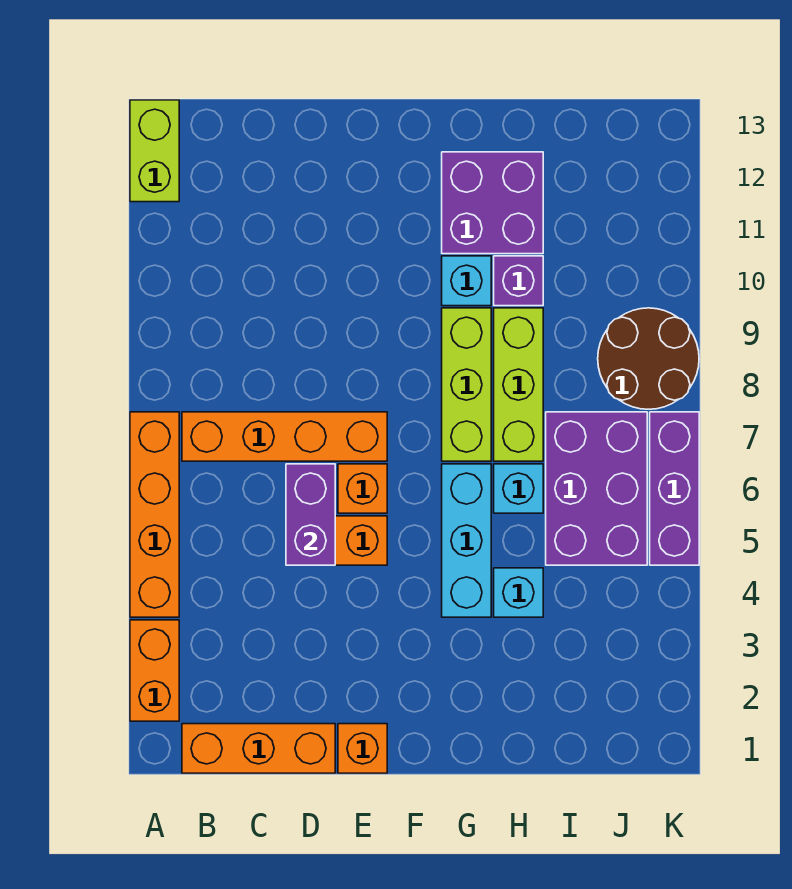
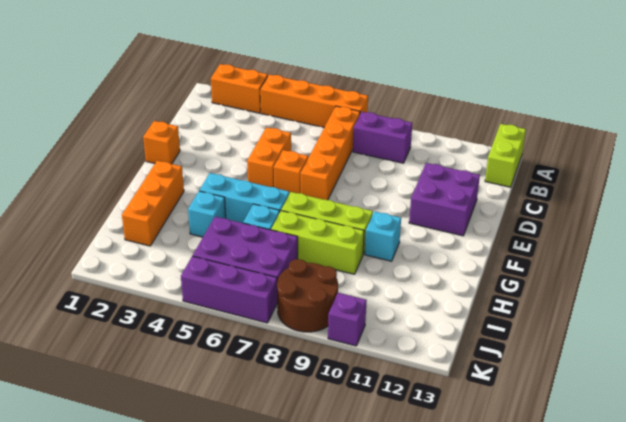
lime 1x2 brick [130,100,179,202] -> lime 1x2 brick turned to [485,124,526,187]
orange 1x3 brick [182,724,335,773] -> orange 1x3 brick moved to [122,161,184,246]
purple 1x2 brick [286,464,335,565] -> purple 1x2 brick moved to [353,112,412,163]
purple 2x2 brick [442,152,543,254] -> purple 2x2 brick moved to [409,163,480,236]
purple 1x1 brick [494,256,543,306] -> purple 1x1 brick moved to [328,293,367,346]

